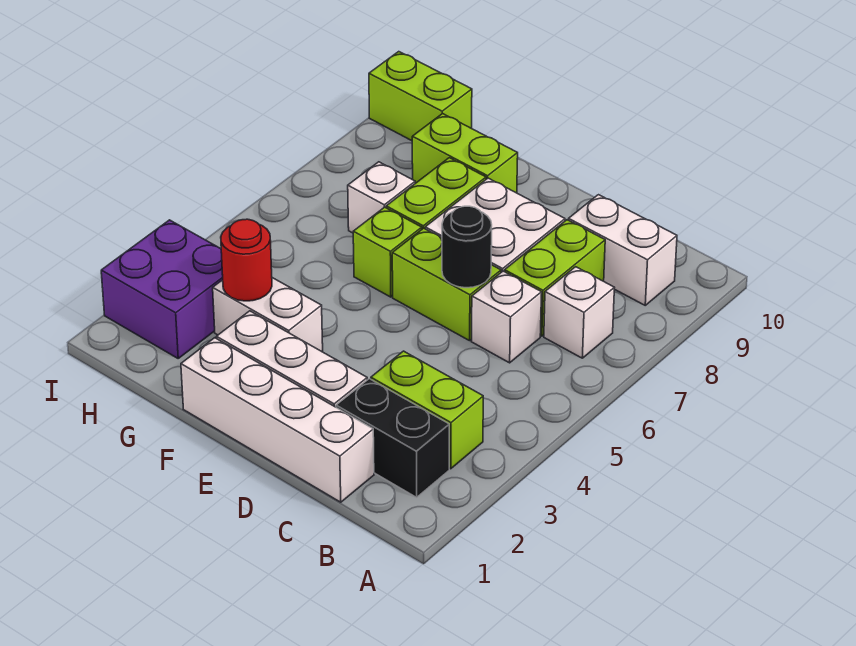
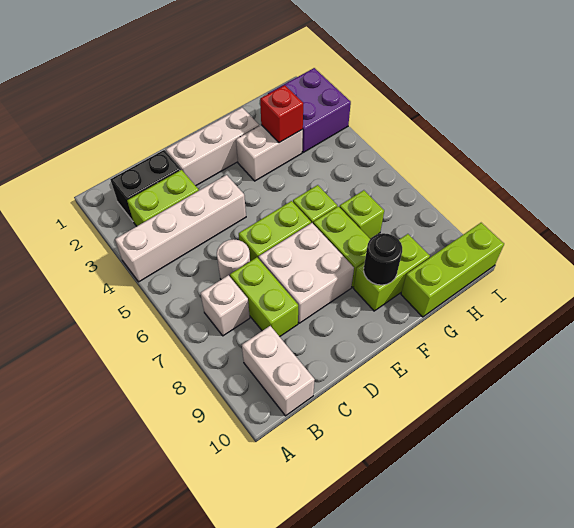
white 1x2 brick [569,195,677,305] -> white 1x2 brick turned to [242,326,315,416]
white 1x4 brick [181,338,374,502] -> white 1x4 brick moved to [115,175,246,282]
white 1x1 brick [471,271,542,363] -> white 1x1 round brick [217,239,250,279]
black 1x1 round brick [442,206,492,288] -> black 1x1 round brick moved to [364,233,402,285]
red 1x1 round brick [221,219,272,301] -> red 1x1 brick [260,85,303,143]
white 1x1 brick [348,162,415,233] -> lime 1x1 brick [339,190,384,239]
lime 1x2 brick [369,52,472,141] -> lime 1x3 brick [401,223,504,317]

